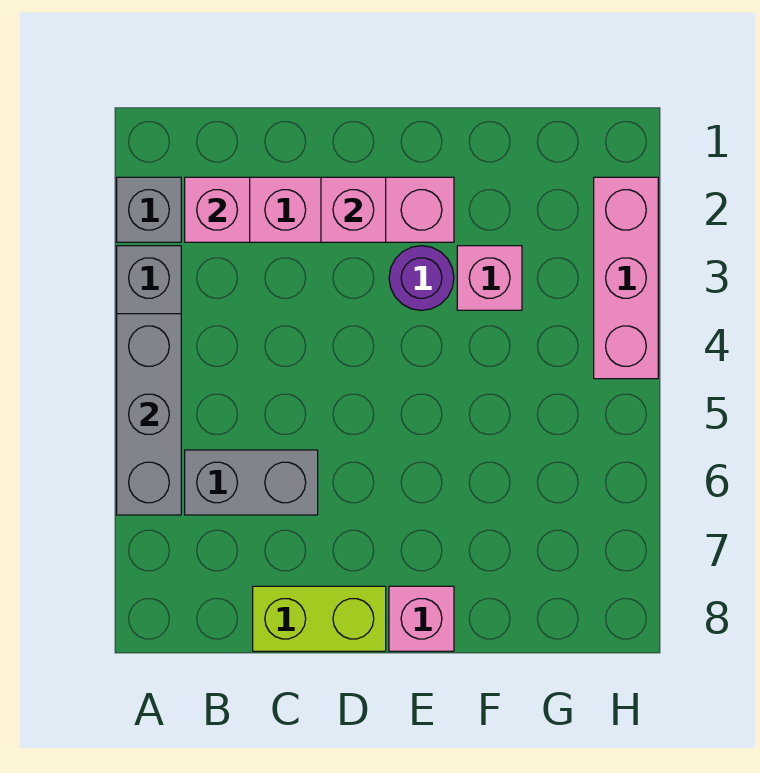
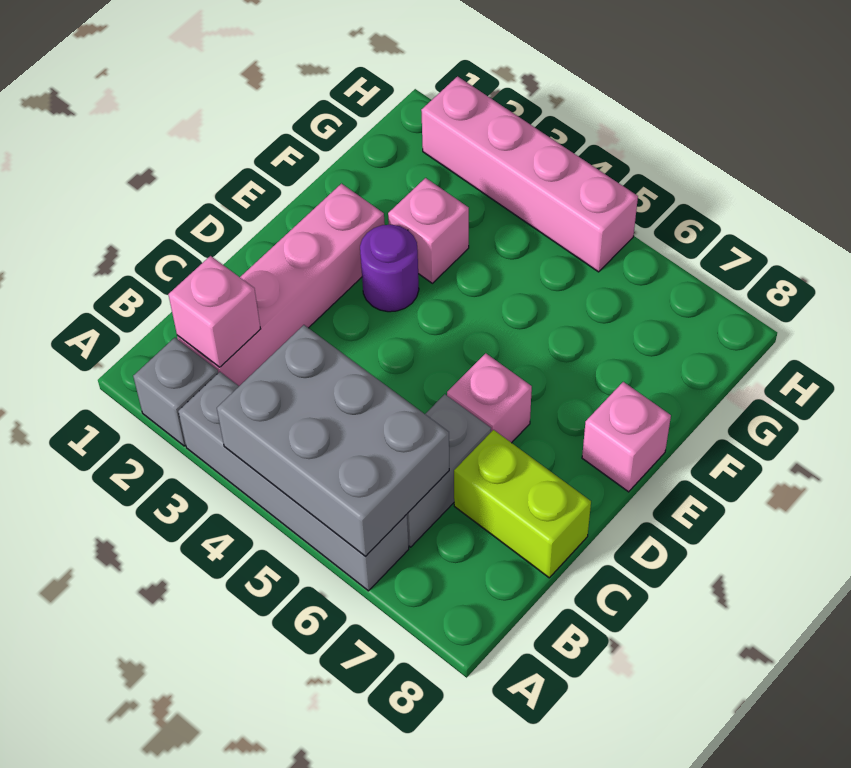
grey 1x3 brick [117,314,181,515] -> grey 2x3 brick [217,325,449,556]
lime 1x2 brick [253,586,386,651] -> lime 1x2 brick turned to [454,430,591,578]
pink 1x1 brick [321,177,386,242] -> pink 1x1 brick moved to [447,353,532,443]
pink 1x3 brick [594,177,658,379] -> pink 1x4 brick [421,76,638,272]

